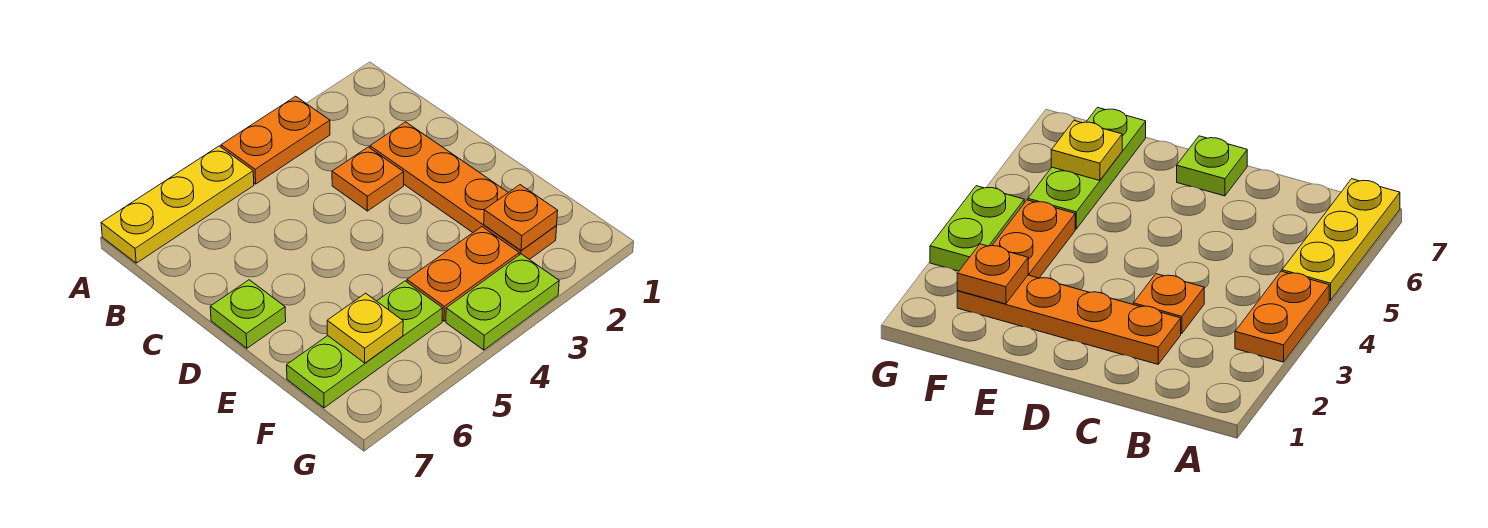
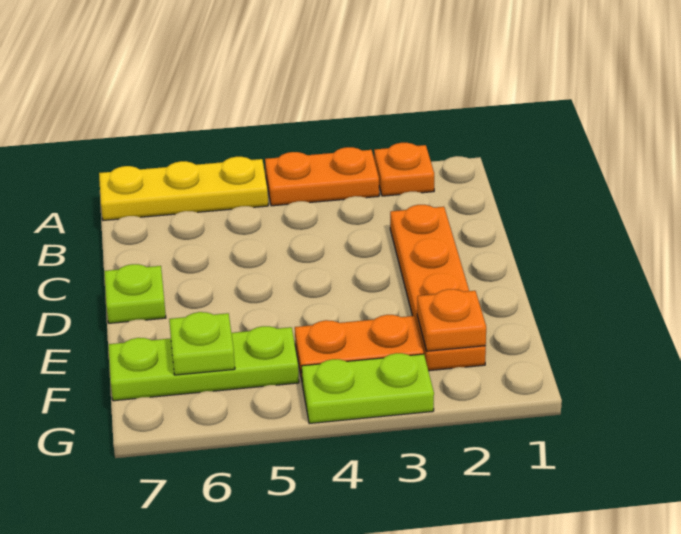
orange 1x1 plate [332,147,404,211] -> orange 1x1 plate moved to [374,143,434,196]
yellow 1x1 plate [327,293,403,363] -> lime 1x1 plate [169,312,235,375]

